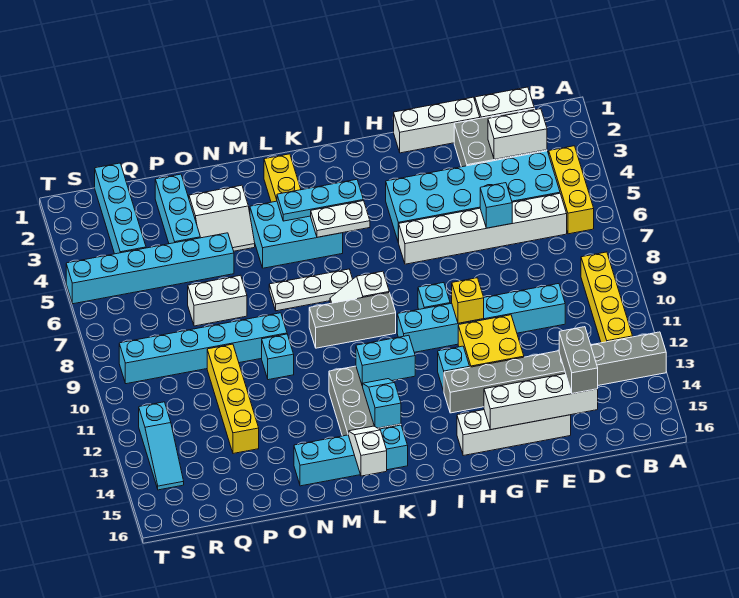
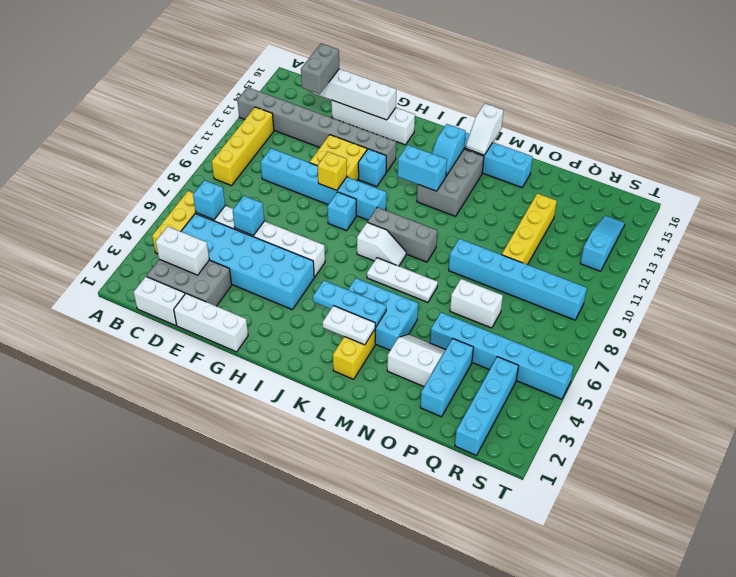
white 1x2 plate [311,201,370,237] -> white 1x2 plate moved to [323,306,375,345]
cyan 1x1 brick [262,334,294,380] -> cyan 1x1 brick moved to [193,180,225,220]

